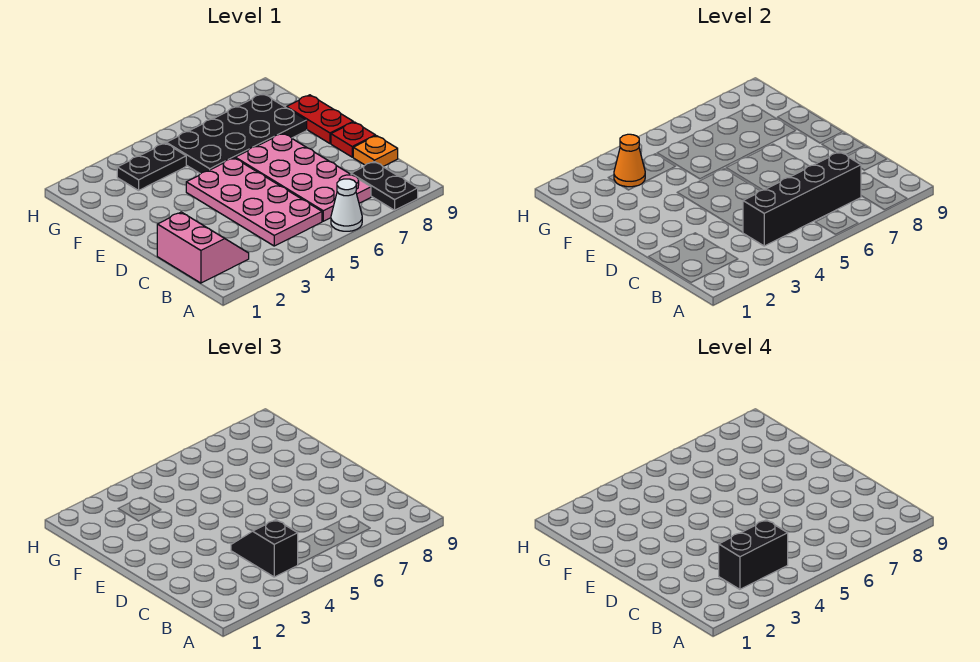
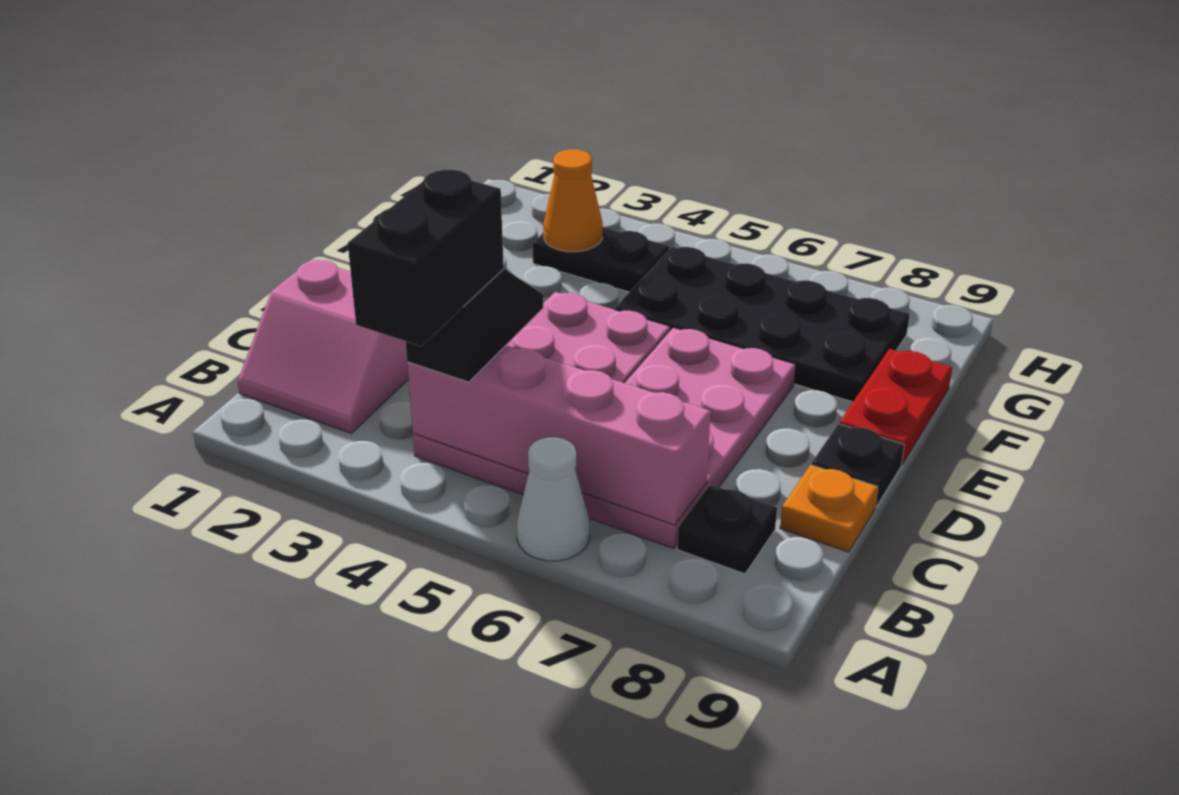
black 1x2 plate [351,162,418,210] -> black 1x1 plate [677,485,777,574]
pink 2x2 slope [157,212,249,283] -> pink 2x2 slope turned to [238,259,408,433]
black 1x2 brick [719,520,788,589] -> black 1x2 brick turned to [348,170,504,346]
black 1x4 brick [743,152,861,246] -> pink 1x4 brick [407,345,711,525]
red 1x1 plate [331,122,376,157] -> black 1x1 plate [812,424,904,507]

